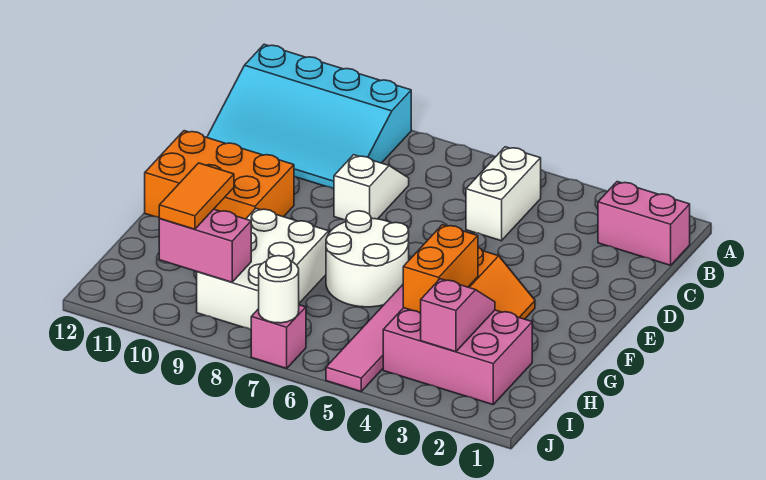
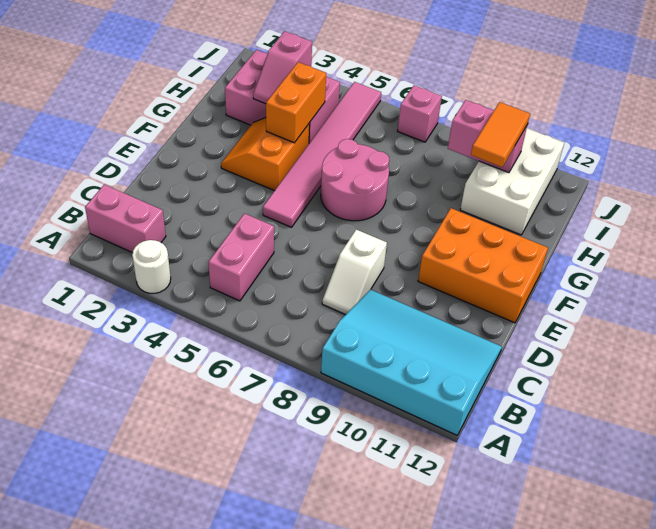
white 1x2 brick [466,147,541,241] -> pink 1x2 brick [208,214,274,301]
white 2x2 round brick [326,211,409,307] -> pink 2x2 round brick [321,139,389,221]
white 2x3 brick [197,208,329,330] -> white 2x3 brick moved to [460,128,564,235]
white 1x1 round brick [259,256,299,323] -> white 1x1 round brick moved to [132,240,171,293]

